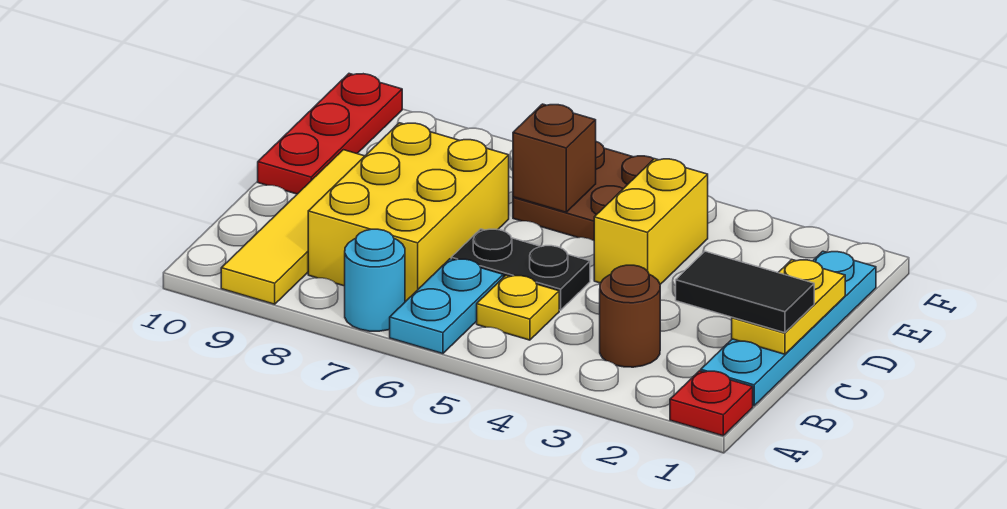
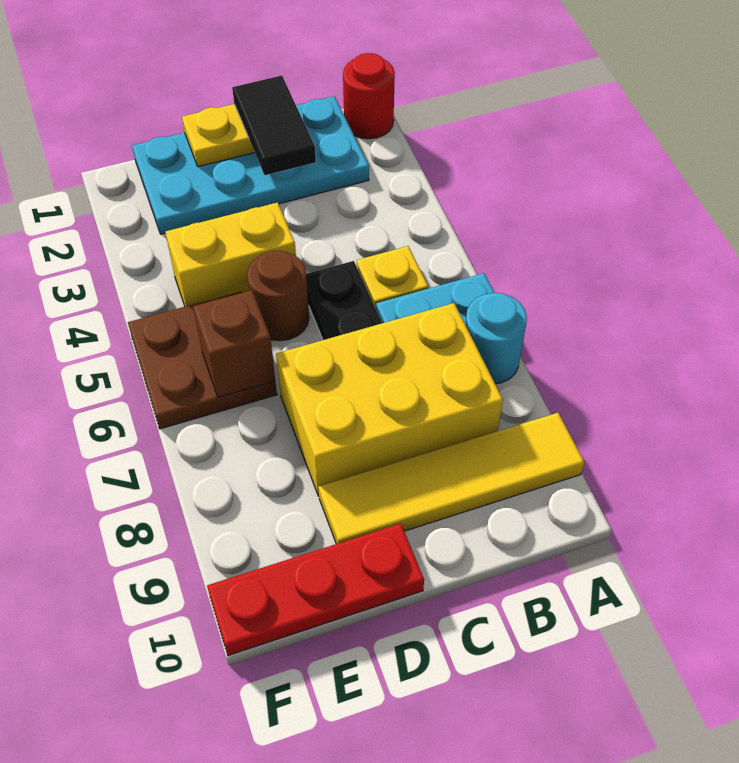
red 1x1 plate [670,371,753,436] -> red 1x1 round brick [343,53,395,139]
cyan 1x4 plate [701,251,876,406] -> cyan 2x4 plate [132,96,369,234]
brown 1x1 round brick [600,265,660,367] -> brown 1x1 round brick moved to [247,251,309,341]

